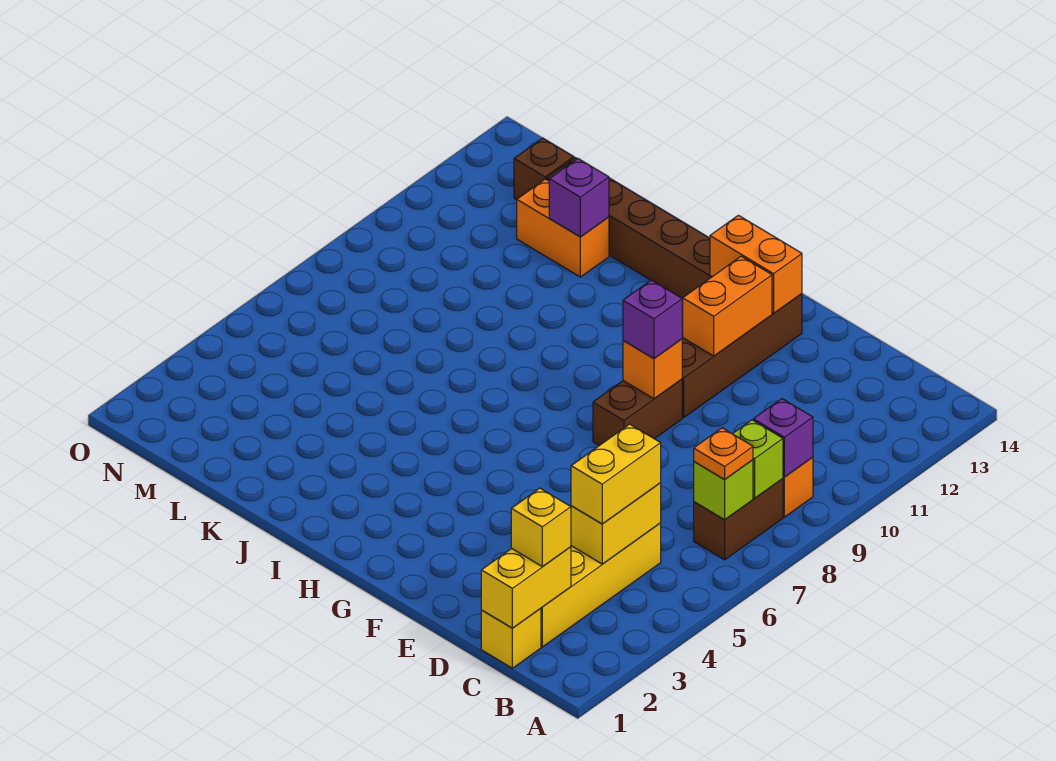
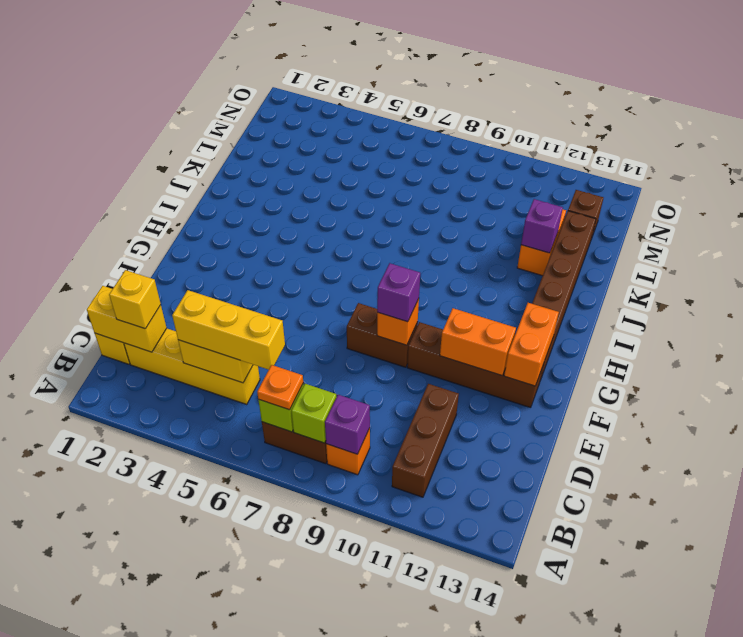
none -> brown 1x3 brick [392,384,459,497]
yellow 1x2 brick [571,424,661,524] -> yellow 1x3 brick [172,290,285,370]

